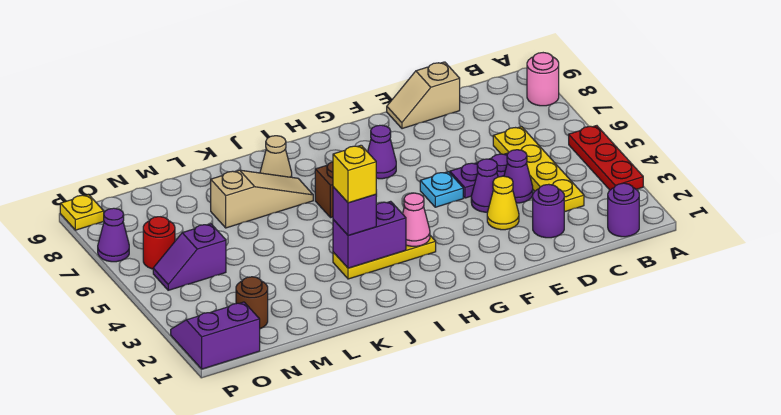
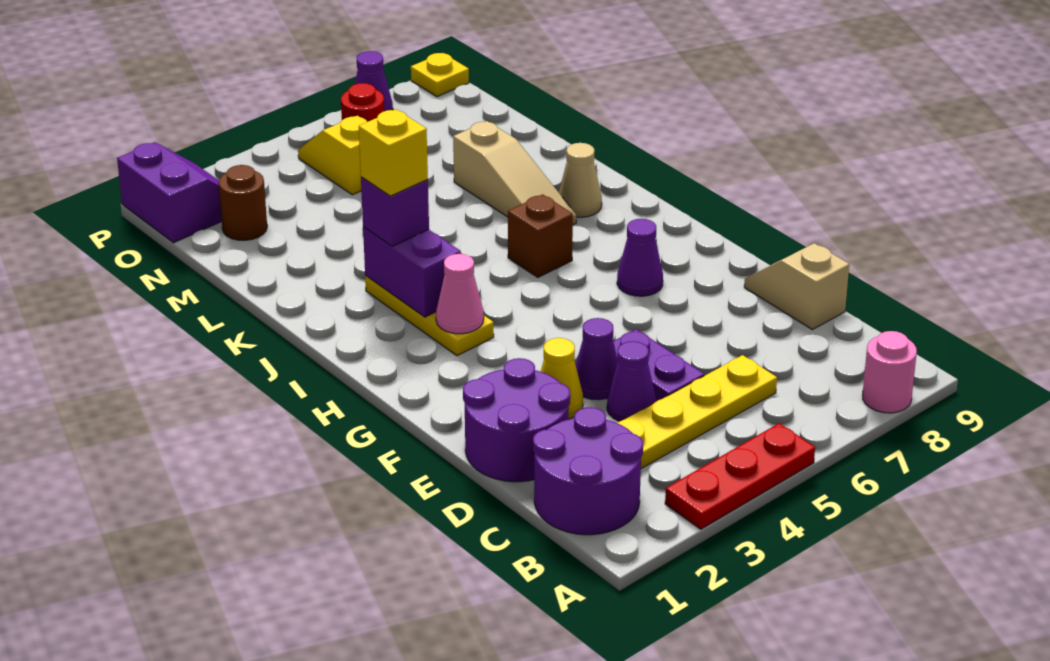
purple 1x1 round brick [608,183,639,237] -> purple 2x2 round brick [533,407,643,535]
purple 1x1 round brick [533,184,564,238] -> purple 2x2 round brick [463,358,570,482]
cyan 1x1 plate [420,172,463,207] -> none
purple 1x2 slope [153,224,226,290] -> yellow 1x2 slope [298,116,367,195]

